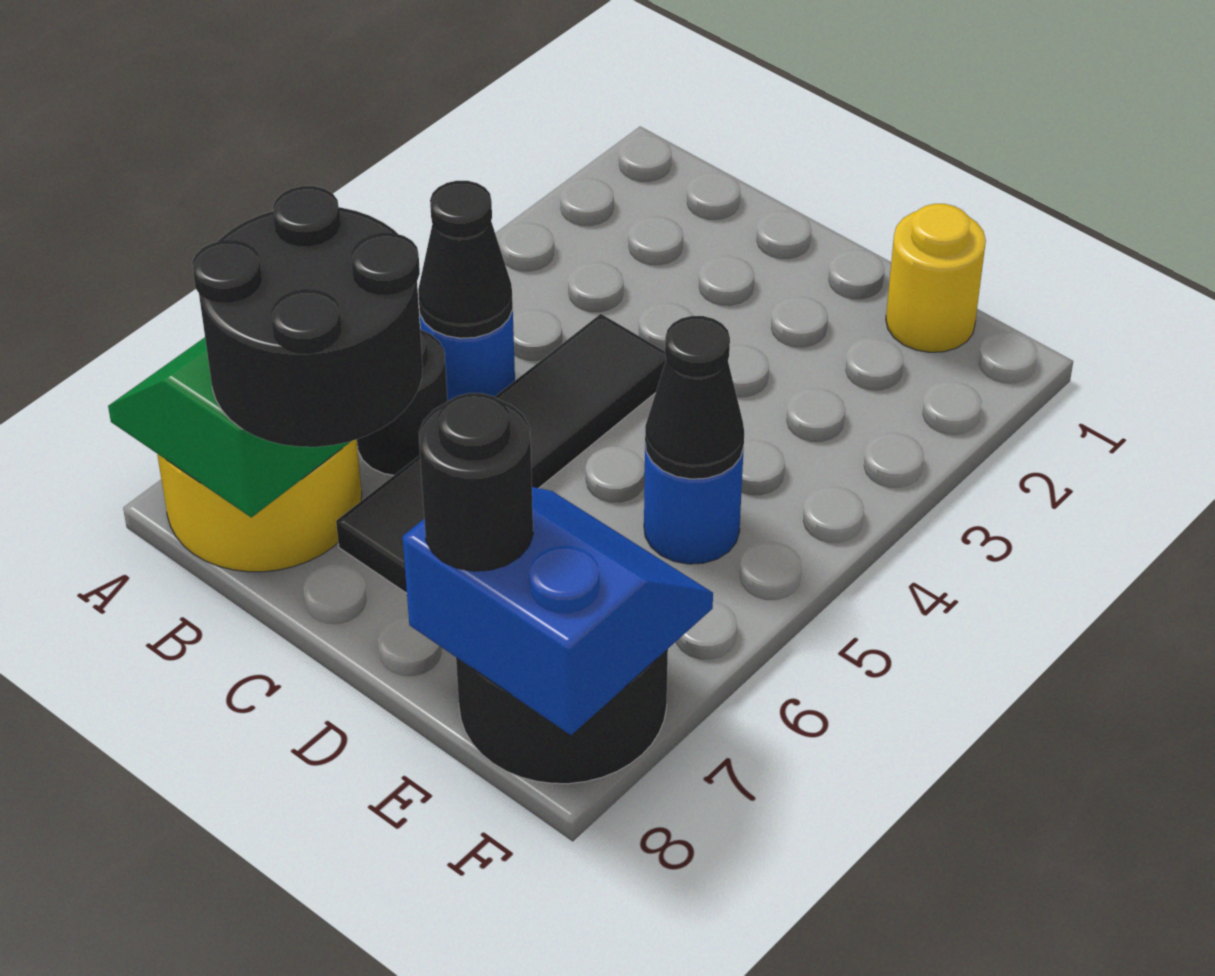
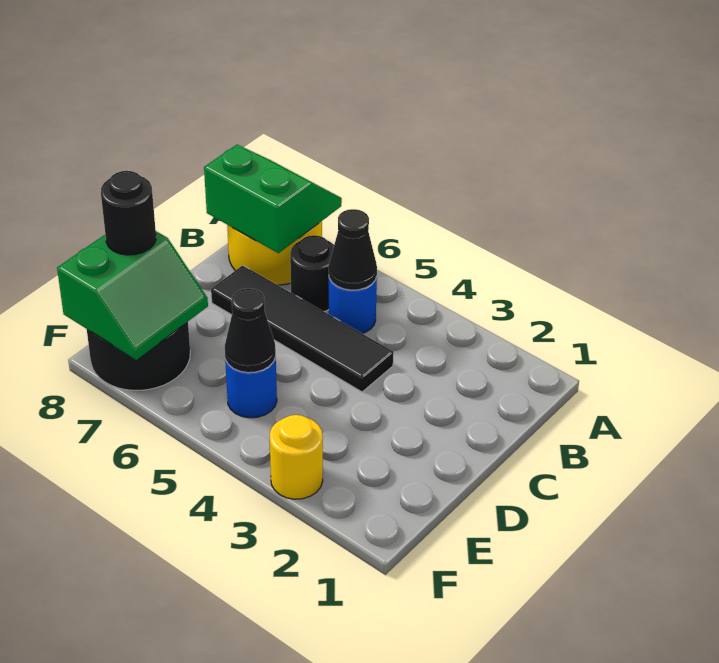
black 2x2 round brick [192,186,423,447] -> none
yellow 1x1 round brick [886,204,986,352] -> yellow 1x1 round brick moved to [269,415,323,499]
blue 2x2 slope [403,487,713,735] -> green 2x2 slope [57,231,208,360]

